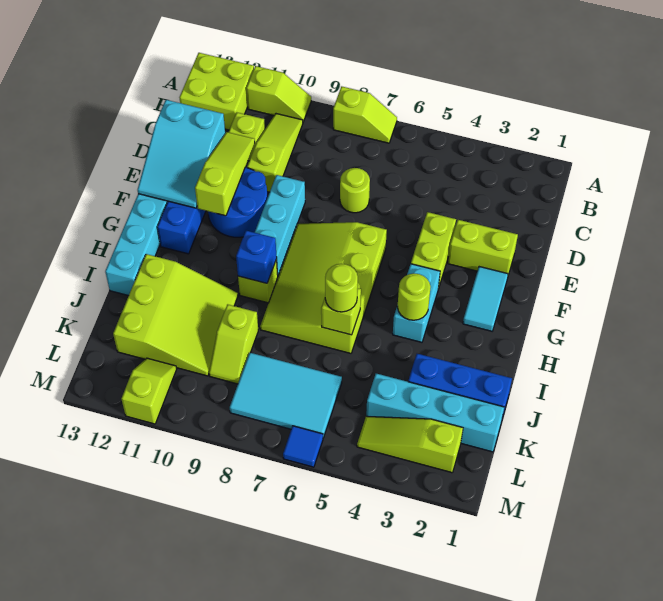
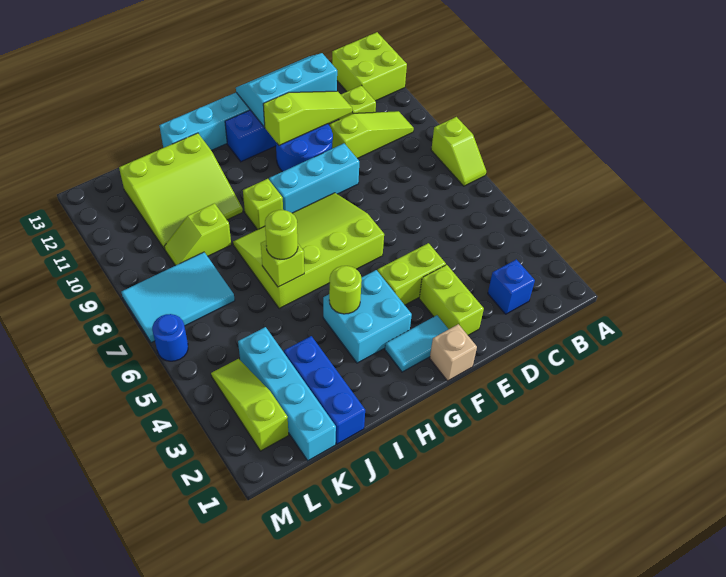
lime 1x2 slope [246,66,311,122] -> none
lime 1x1 round brick [340,168,370,213] -> none
cyan 2x3 slope [138,100,225,208] -> cyan 2x3 slope turned to [236,53,337,127]
none -> tan 1x1 brick [430,324,477,381]
cyan 1x2 brick [393,264,440,342] -> cyan 2x2 brick [323,270,412,363]
blue 1x1 brick [236,231,277,283] -> blue 1x1 brick moved to [488,259,535,314]
cyan 2x3 tile [230,353,342,438] -> cyan 2x3 tile turned to [122,252,235,343]
lime 1x2 slope [121,358,177,424] -> none
blue 1x1 tile [283,426,323,467] -> blue 1x1 round brick [152,314,188,361]

